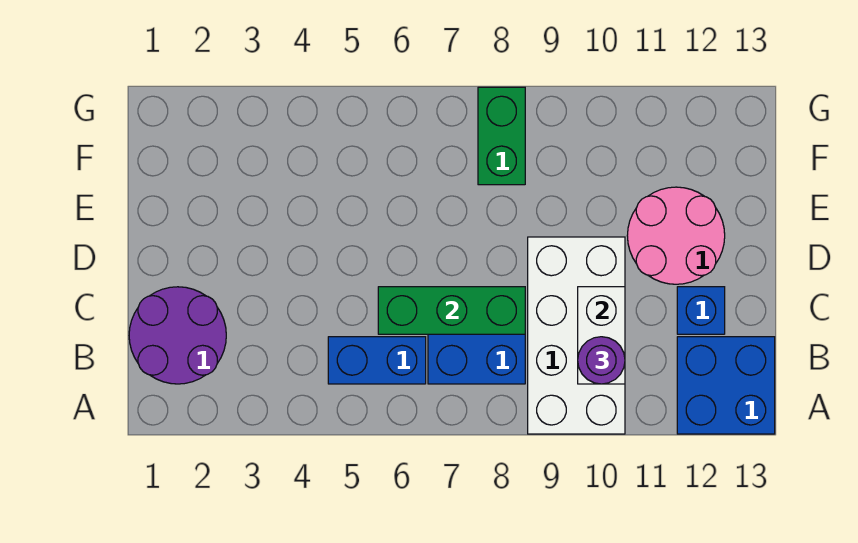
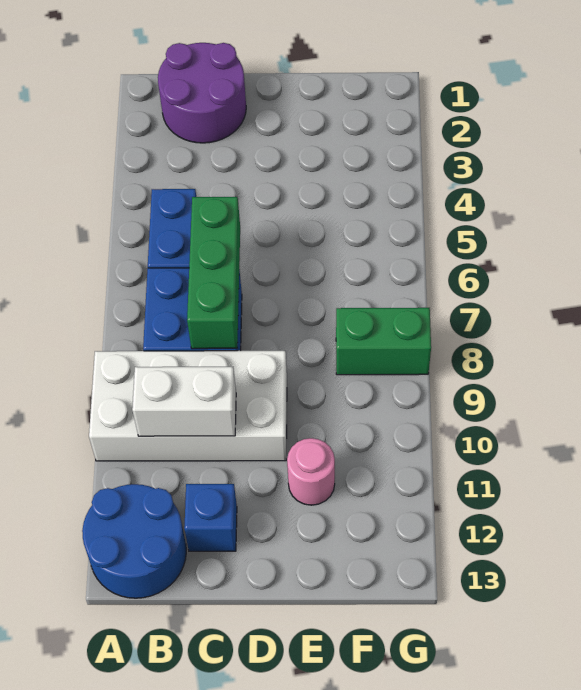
blue 2x2 brick [677,337,775,434] -> blue 2x2 round brick [82,484,186,598]
purple 1x1 round brick [578,337,625,384] -> none
pink 2x2 round brick [627,187,725,284] -> pink 1x1 round brick [287,438,335,505]

